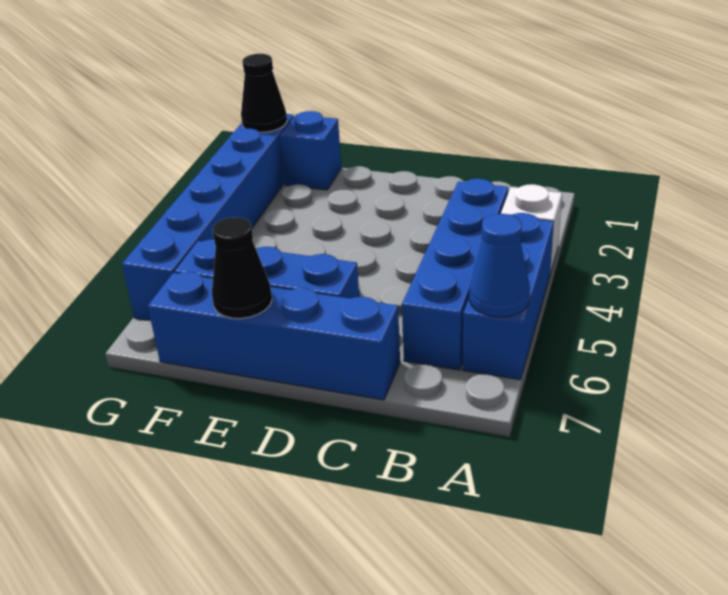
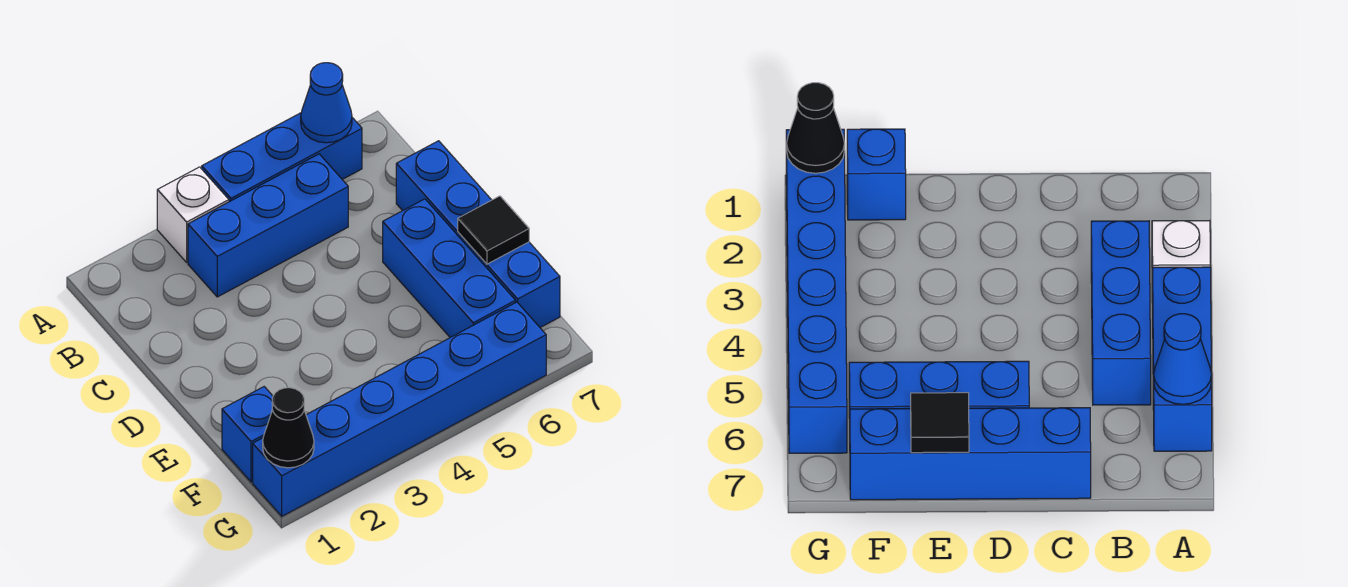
blue 1x4 brick [402,179,508,370] -> blue 1x3 brick [188,154,348,297]
black 1x1 cone [212,217,272,319] -> black 1x1 tile [458,196,529,264]

